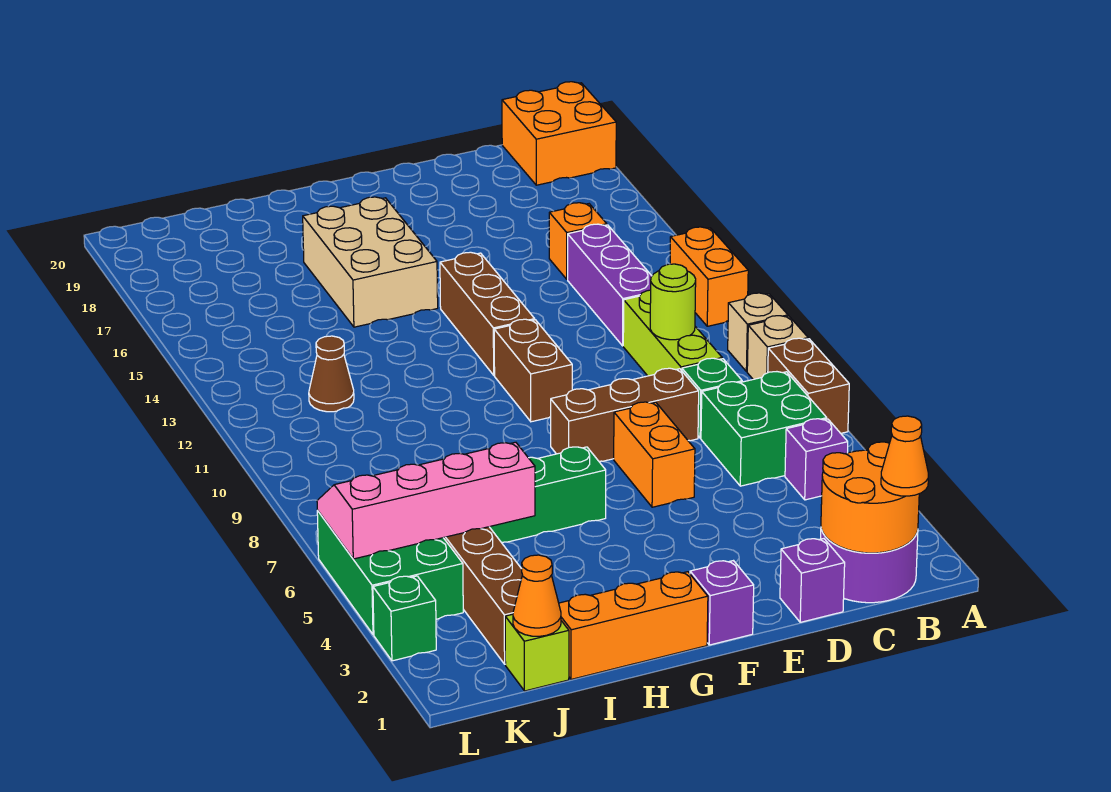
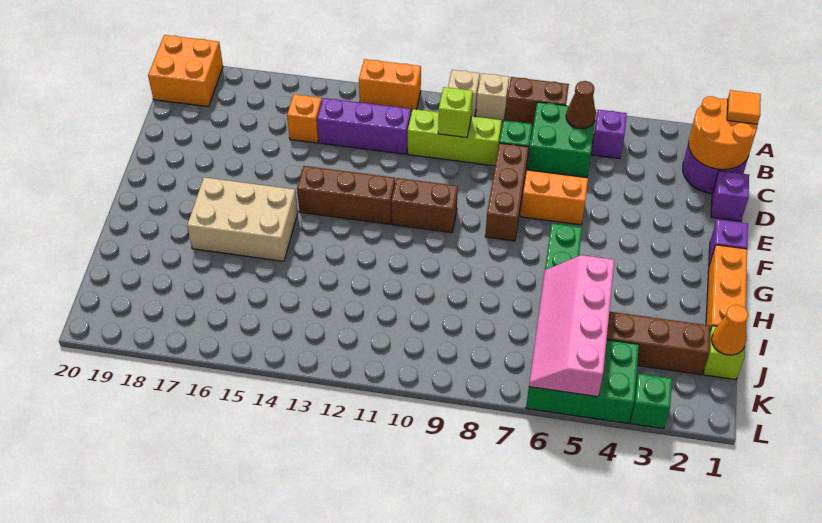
orange 1x1 cone [881,416,928,496] -> orange 1x1 tile [727,90,761,124]
lime 1x1 round brick [650,264,696,340] -> lime 1x1 brick [438,87,473,138]
brown 1x1 cone [309,336,354,412] -> brown 1x1 cone moved to [566,81,596,129]

